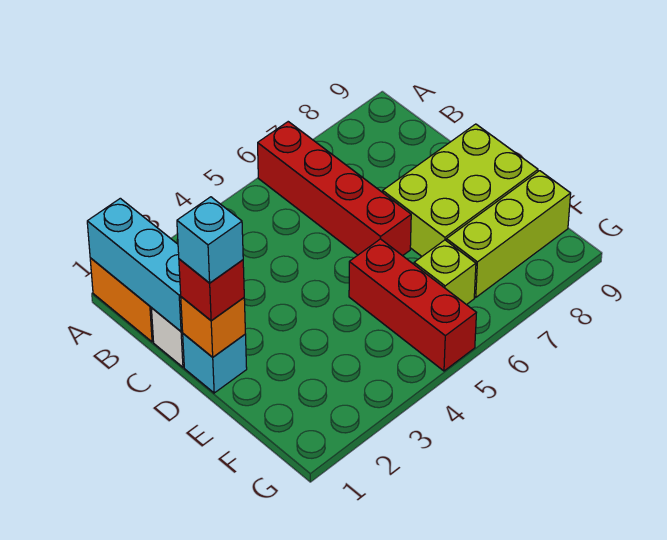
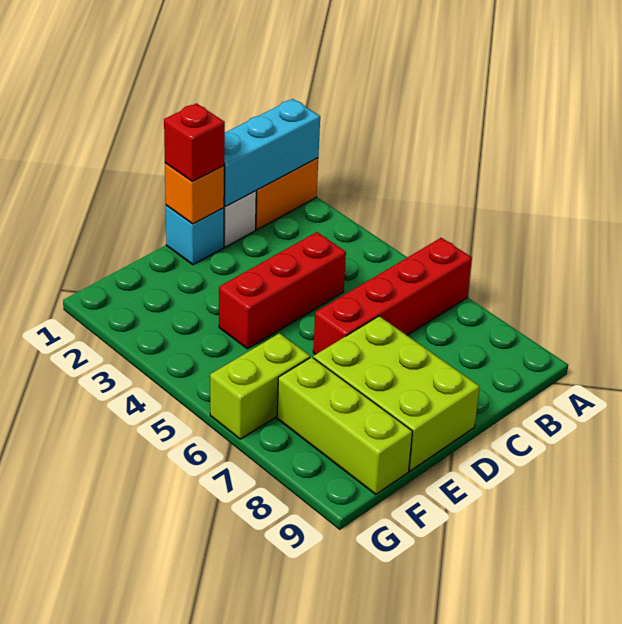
cyan 1x1 brick [177,197,243,283] -> none
red 1x3 brick [349,239,476,371] -> red 1x3 brick moved to [219,232,346,349]
lime 1x1 brick [414,240,476,305] -> lime 1x2 brick [210,333,310,439]

